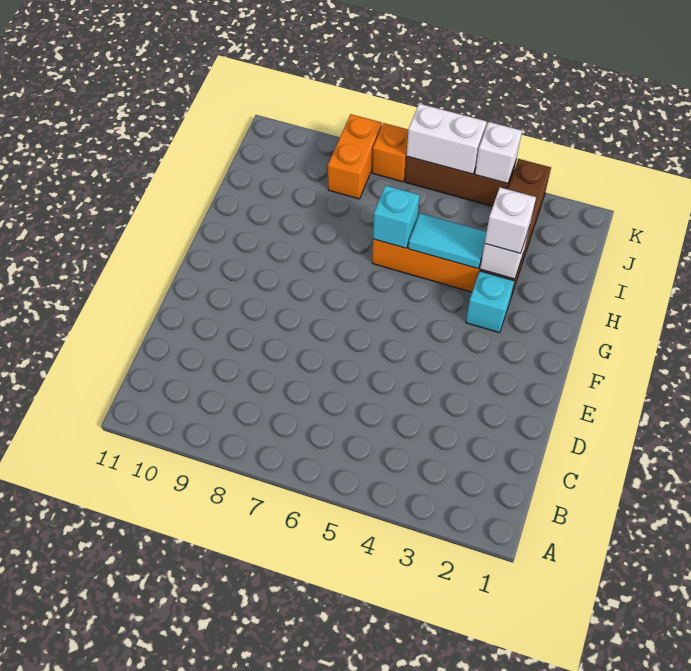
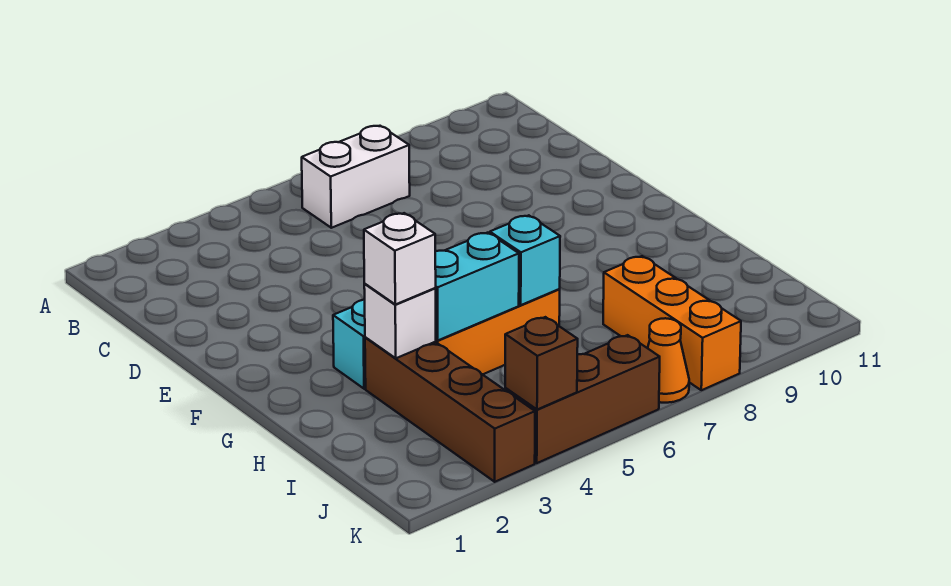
cyan 1x2 tile [408,213,487,269] -> cyan 1x2 brick [435,233,519,340]
orange 1x2 brick [328,114,382,199] -> orange 1x3 brick [603,256,741,390]
white 1x1 brick [475,122,522,183] -> brown 1x1 brick [505,317,578,410]
white 1x2 brick [407,104,487,174] -> white 1x2 brick moved to [302,126,410,228]
orange 1x1 brick [372,123,408,182] -> orange 1x1 cone [648,318,689,403]

